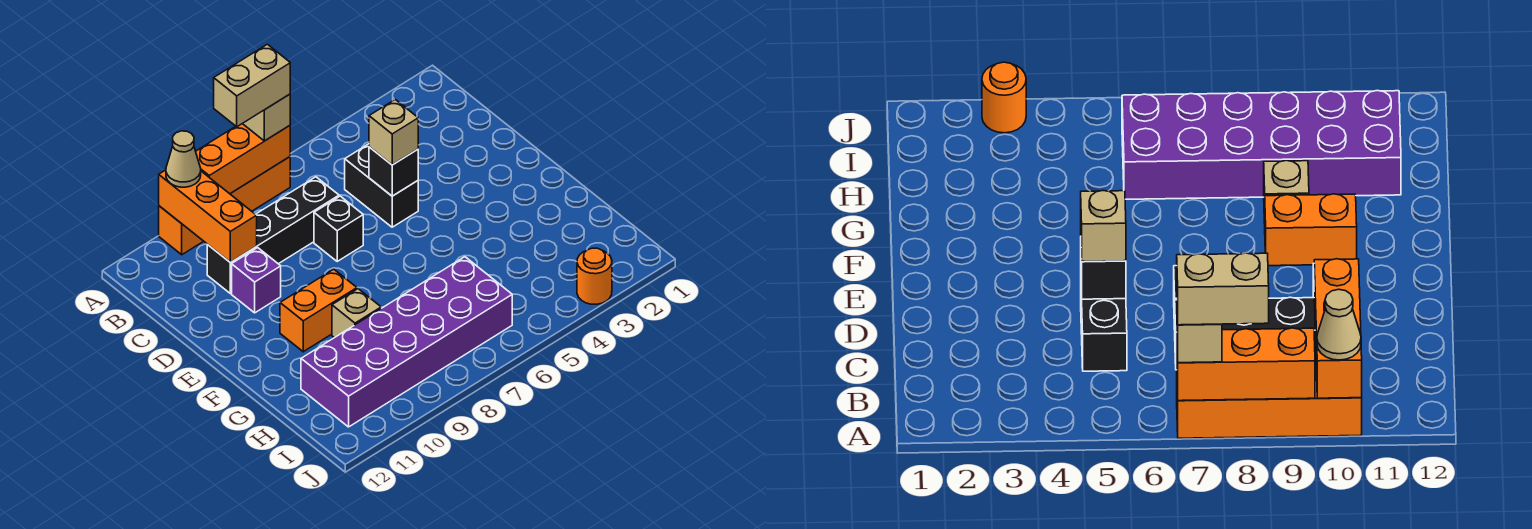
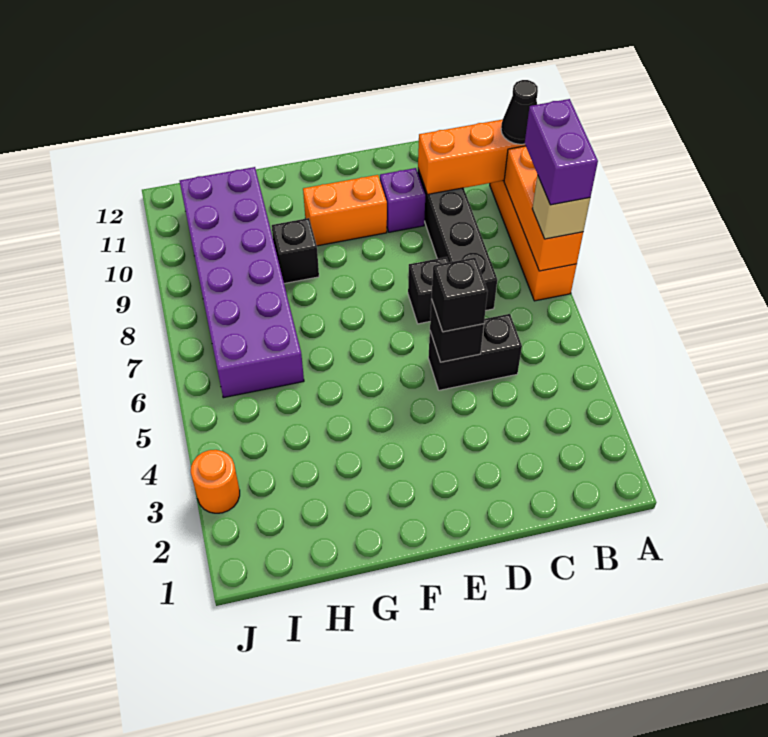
tan 1x2 brick [214,44,290,127] -> purple 1x2 brick [525,99,598,205]
tan 1x1 cone [166,131,201,187] -> black 1x1 cone [501,80,538,144]
tan 1x1 brick [369,100,418,165] -> black 1x1 brick [432,258,488,332]
orange 1x2 brick [280,269,357,352] -> orange 1x2 brick turned to [303,175,387,246]
tan 1x1 brick [332,289,381,338] -> black 1x1 brick [272,218,319,284]

